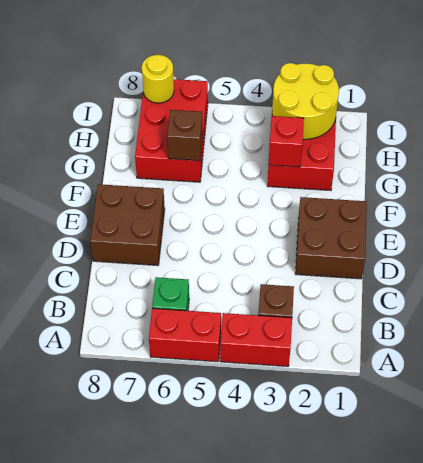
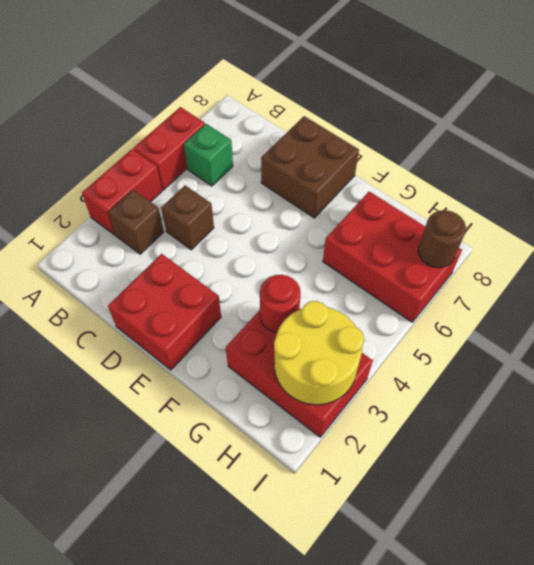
brown 2x2 brick [295,197,367,279] -> red 2x2 brick [108,254,221,370]
red 1x1 brick [269,116,304,167] -> red 1x1 round brick [260,275,301,332]
brown 1x1 brick [167,110,203,161] -> brown 1x1 brick moved to [161,186,214,250]
yellow 1x1 round brick [142,55,174,103] -> brown 1x1 round brick [418,210,466,268]

